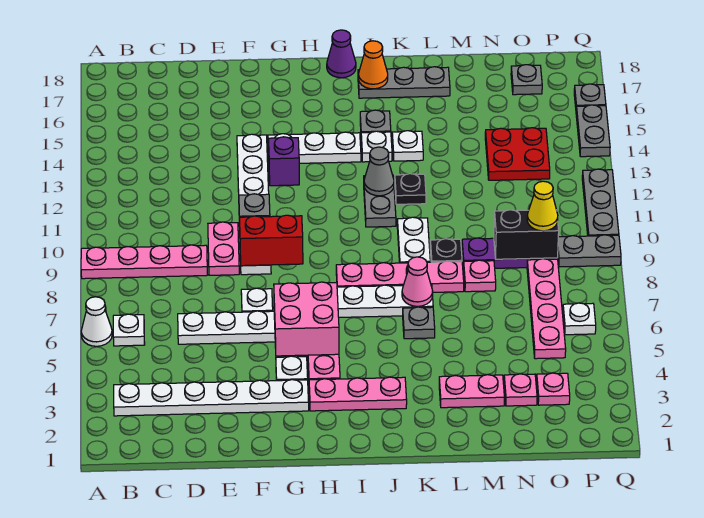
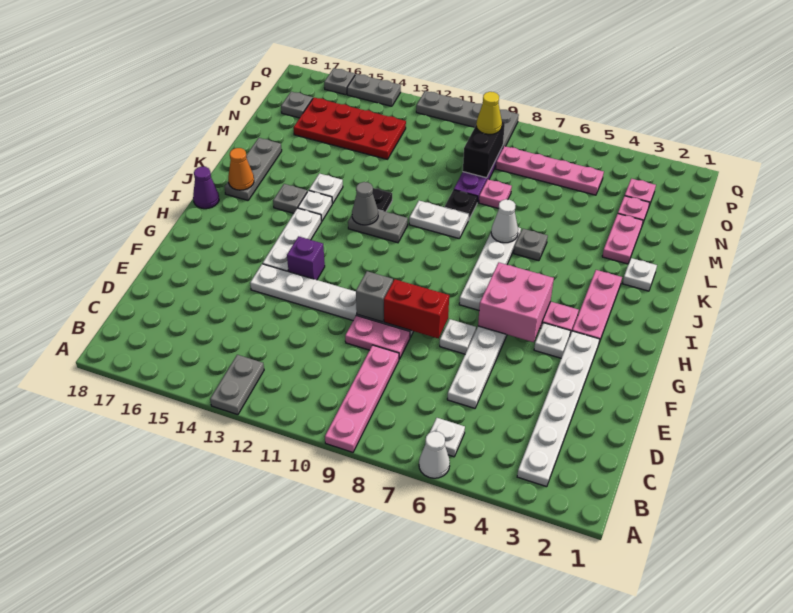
none -> grey 1x2 plate [210,355,264,415]
red 1x2 brick [240,215,303,266] -> red 1x2 brick turned to [384,279,449,338]
pink 1x4 plate [336,261,464,292] -> none
pink 1x1 cone [402,257,433,306] -> white 1x1 cone [491,199,518,243]
red 2x2 plate [485,128,550,180] -> red 2x4 plate [293,98,406,159]
white 1x1 plate [563,303,596,335] -> white 1x1 plate moved to [623,258,657,291]

